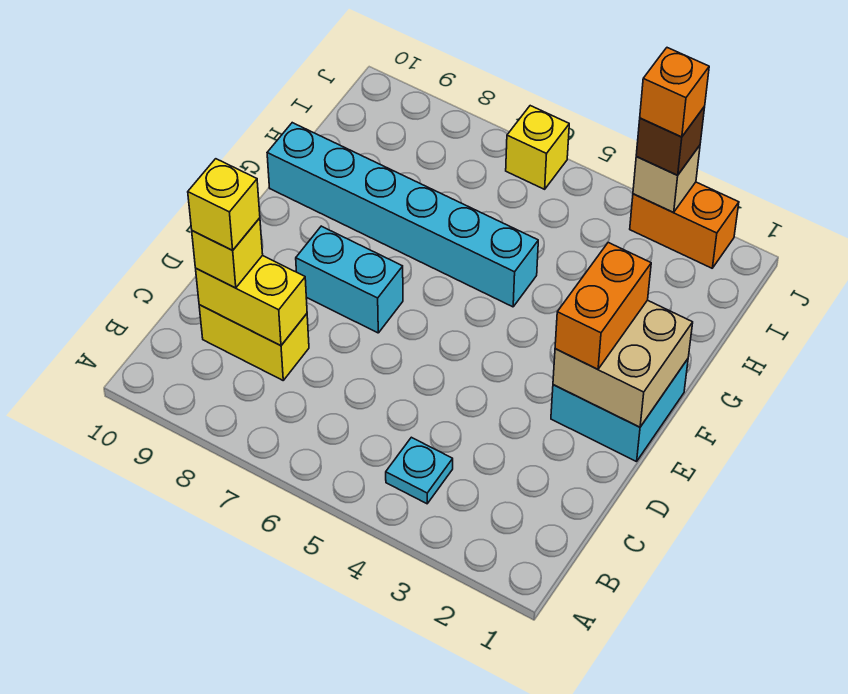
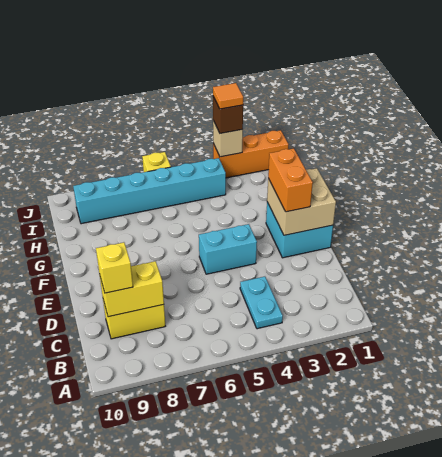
cyan 1x1 plate [386,437,453,504] -> cyan 1x2 plate [240,277,283,329]
yellow 1x1 brick [188,159,260,250] -> none
cyan 1x2 brick [296,226,403,333] -> cyan 1x2 brick moved to [199,224,257,274]
cyan 1x6 brick [267,123,538,307] -> cyan 1x6 brick moved to [73,158,226,224]
orange 1x2 brick [630,182,739,268] -> orange 1x3 brick [213,130,289,178]
orange 1x1 brick [640,48,709,137] -> orange 1x1 tile [213,83,243,109]

